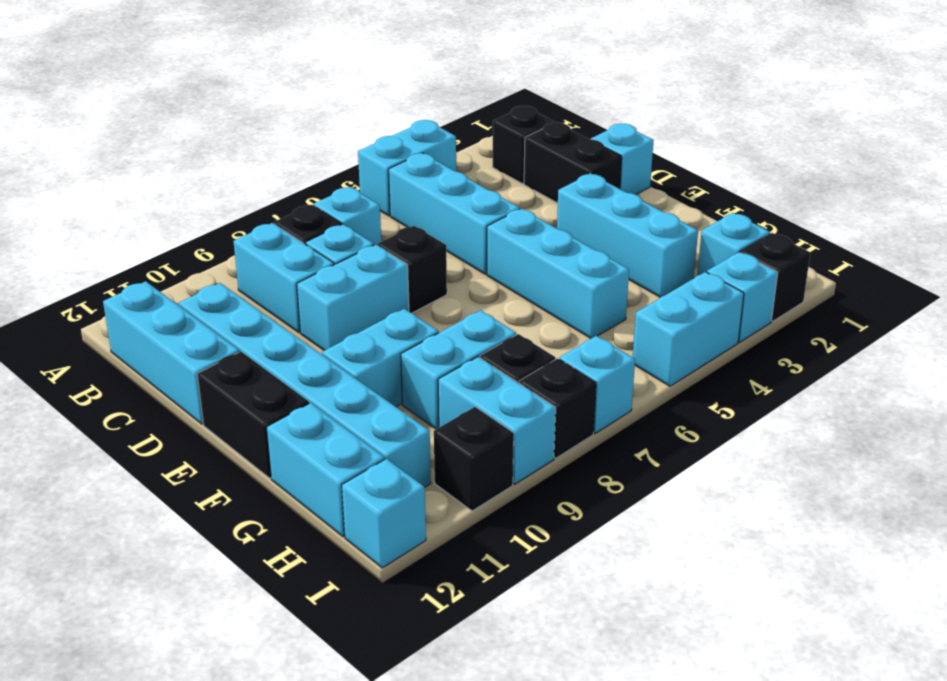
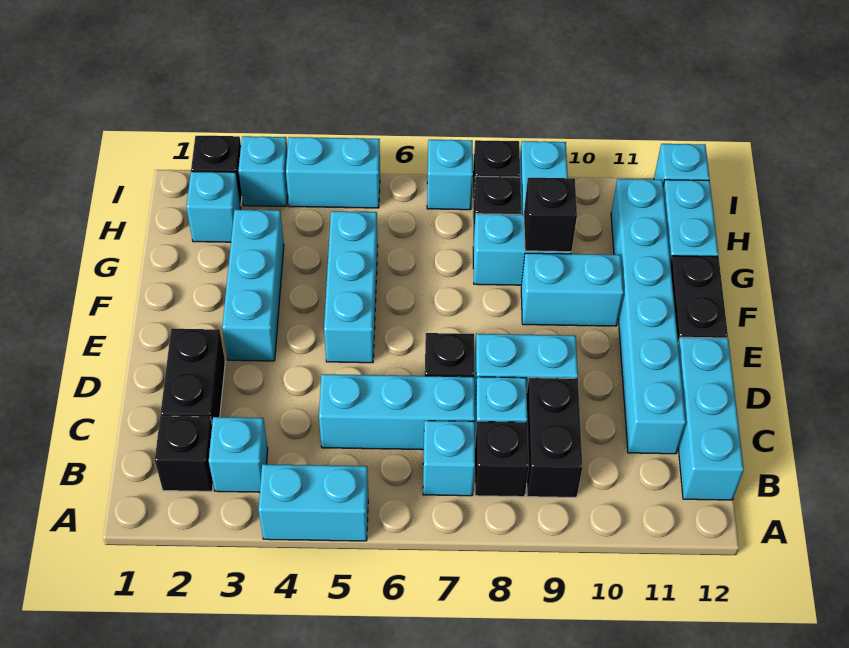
cyan 1x3 brick [389,153,520,274] -> cyan 1x3 brick turned to [319,374,475,450]
cyan 1x2 brick [234,223,334,333] -> black 1x2 brick [527,378,583,497]
cyan 1x1 brick [591,124,654,194] -> cyan 1x1 brick moved to [209,417,268,492]
black 1x1 brick [434,407,514,511] -> black 1x1 brick moved to [524,178,577,252]

